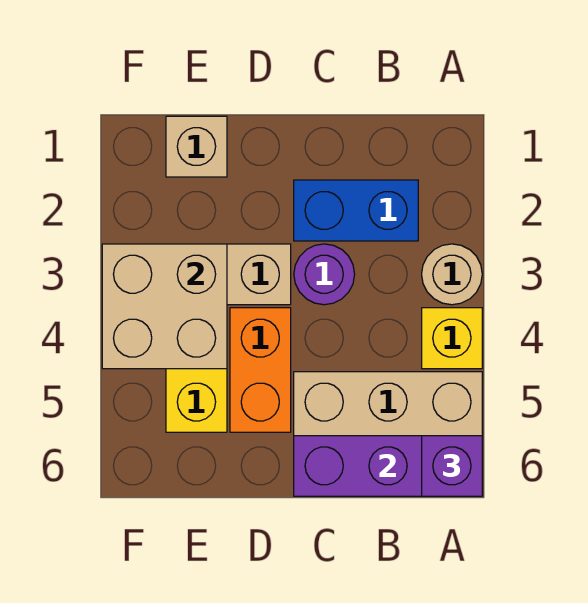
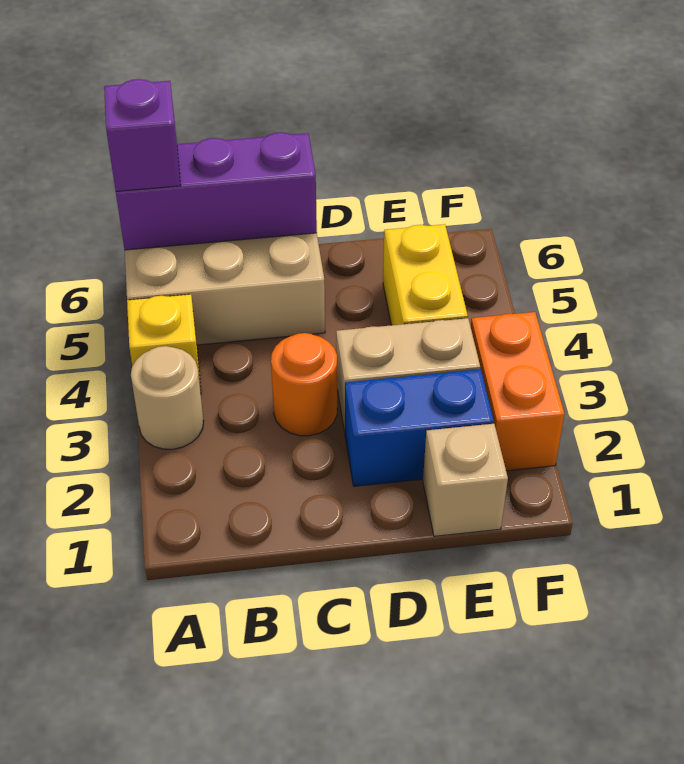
blue 1x2 brick [294,180,418,241] -> blue 1x2 brick moved to [345,369,494,486]
purple 1x1 round brick [294,244,355,305] -> orange 1x1 round brick [271,333,337,436]
orange 1x2 brick [230,308,291,432] -> orange 1x2 brick moved to [471,312,564,471]
tan 2x2 brick [102,244,227,369] -> none

